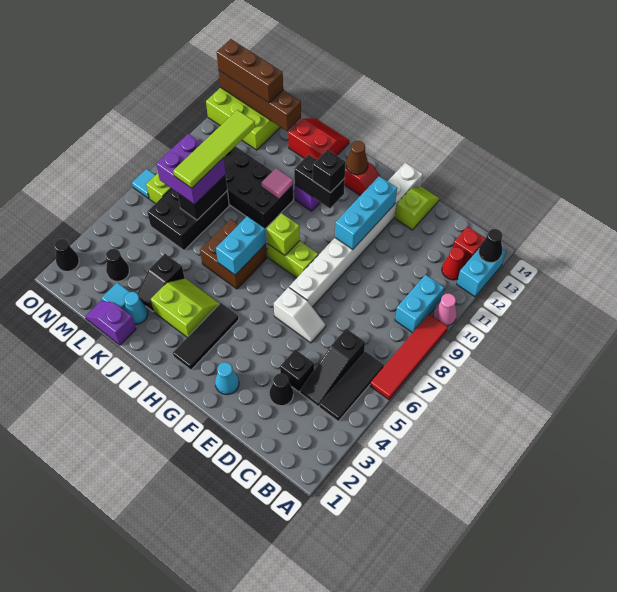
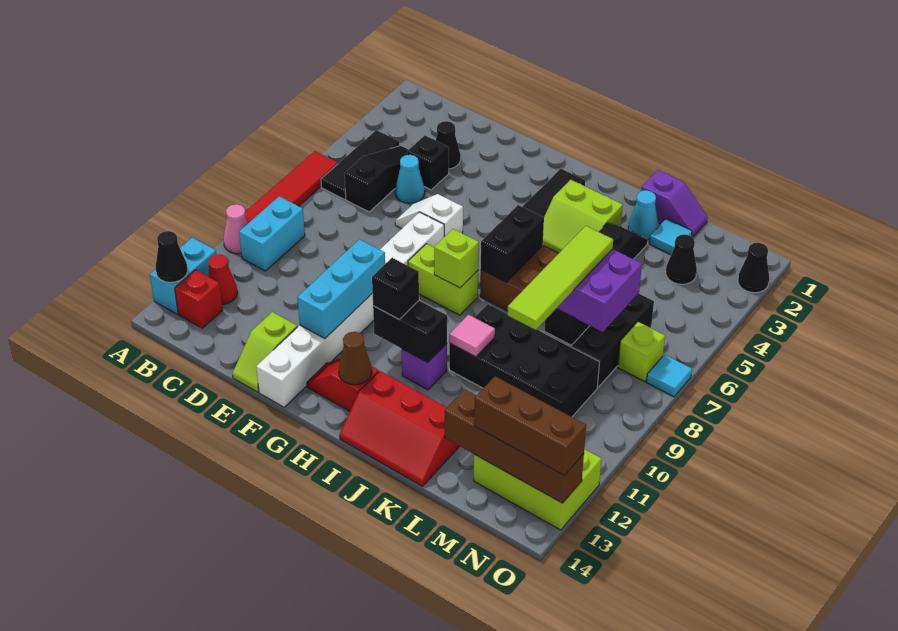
cyan 1x1 cone [215,362,239,395] -> cyan 1x1 cone moved to [395,155,425,203]
cyan 1x2 brick [216,216,266,275] -> black 1x2 brick [481,205,544,282]
red 2x2 slope [288,118,349,160] -> red 2x3 slope [339,371,460,486]

